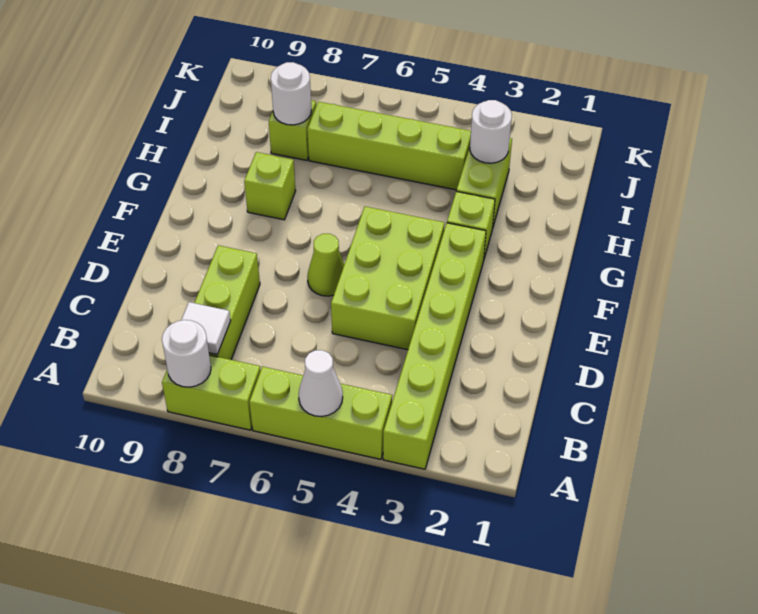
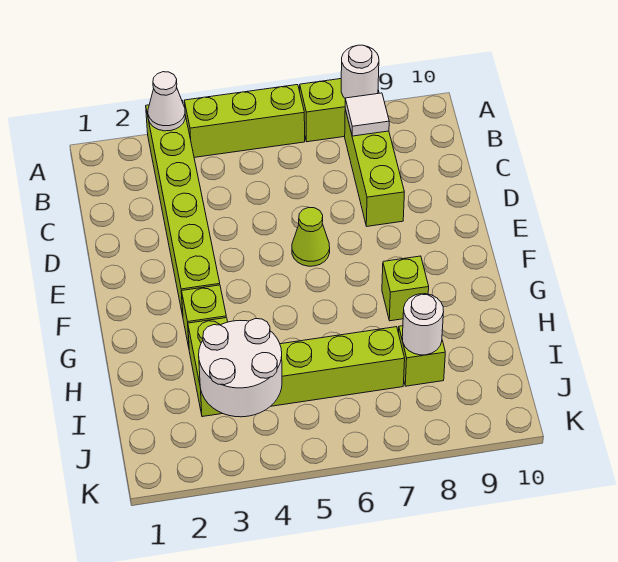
white 1x1 cone [299,350,343,417] -> white 1x1 cone moved to [148,72,185,131]
lime 2x3 brick [331,207,445,350] -> none
white 1x1 round brick [470,100,512,163] -> white 2x2 round brick [199,319,282,417]

